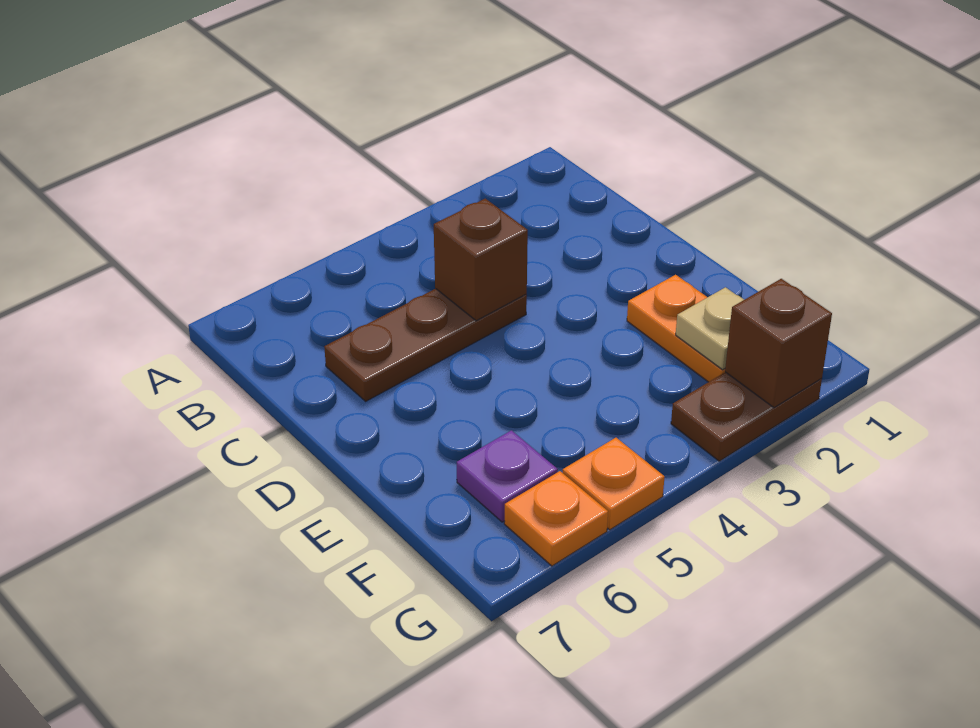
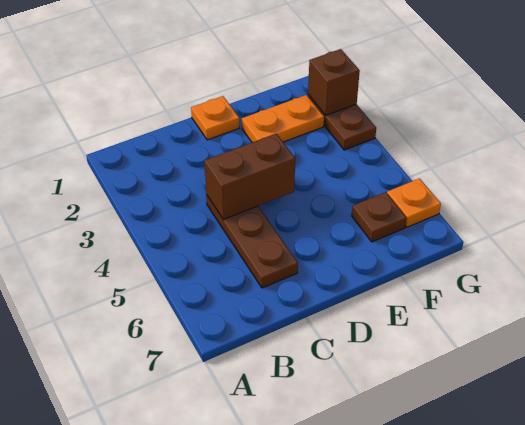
brown 1x1 brick [434,199,528,321] -> brown 1x2 brick [204,134,295,219]
tan 1x1 plate [676,287,744,370] -> none
purple 1x1 plate [457,430,558,522] -> brown 1x1 plate [352,192,406,242]
orange 1x1 plate [563,438,664,530] -> orange 1x1 plate moved to [191,96,239,140]

